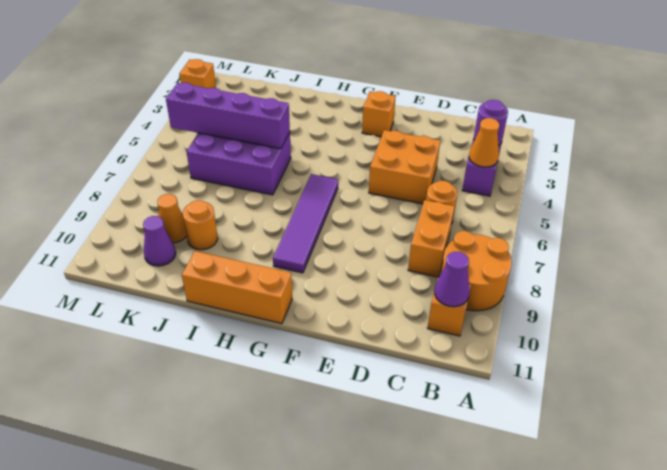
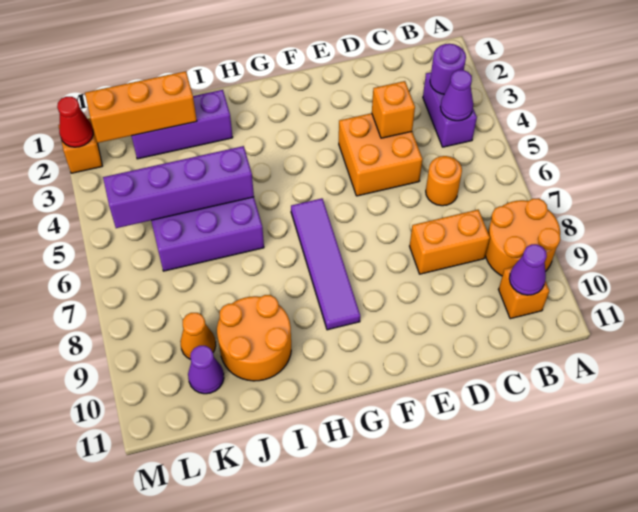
orange 1x1 cone [469,118,499,167] -> purple 1x1 cone [440,70,473,121]
orange 1x2 brick [408,200,454,277] -> orange 1x2 brick turned to [410,210,490,274]
orange 1x1 brick [362,91,396,137] -> orange 1x1 brick moved to [372,81,415,138]
orange 1x3 brick [182,251,292,324] -> orange 1x3 brick moved to [85,71,197,143]
none -> purple 1x3 brick [132,90,233,159]
orange 1x1 round brick [183,200,218,250] -> orange 2x2 round brick [217,295,291,381]
none -> red 1x1 cone [57,97,93,147]

